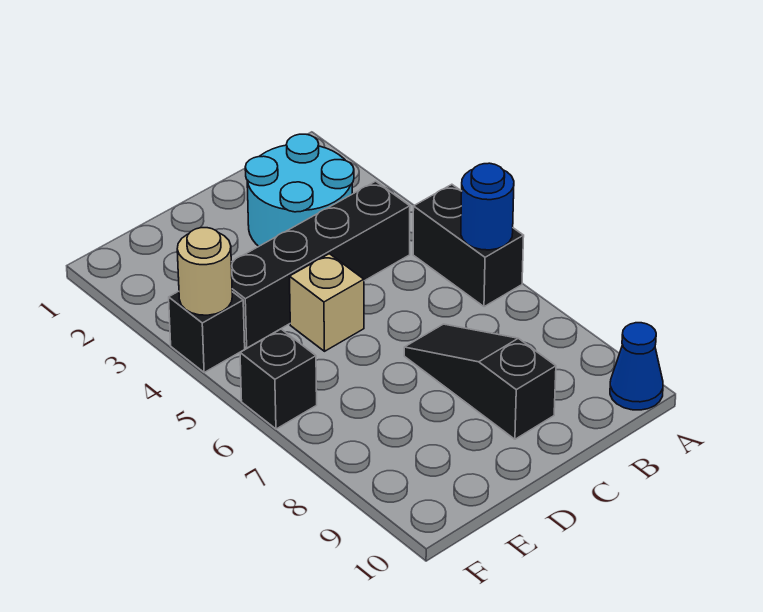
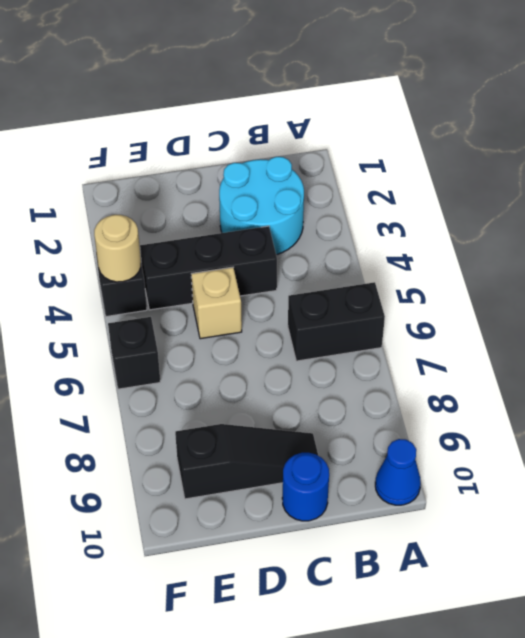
black 1x2 brick [413,184,524,307] -> black 1x2 brick turned to [288,282,385,361]
blue 1x1 round brick [461,163,514,250] -> blue 1x1 round brick moved to [282,453,329,521]
black 1x4 brick [231,181,410,348] -> black 1x3 brick [140,226,277,310]
black 1x3 slope [404,324,556,439] -> black 1x3 slope turned to [175,424,318,499]

